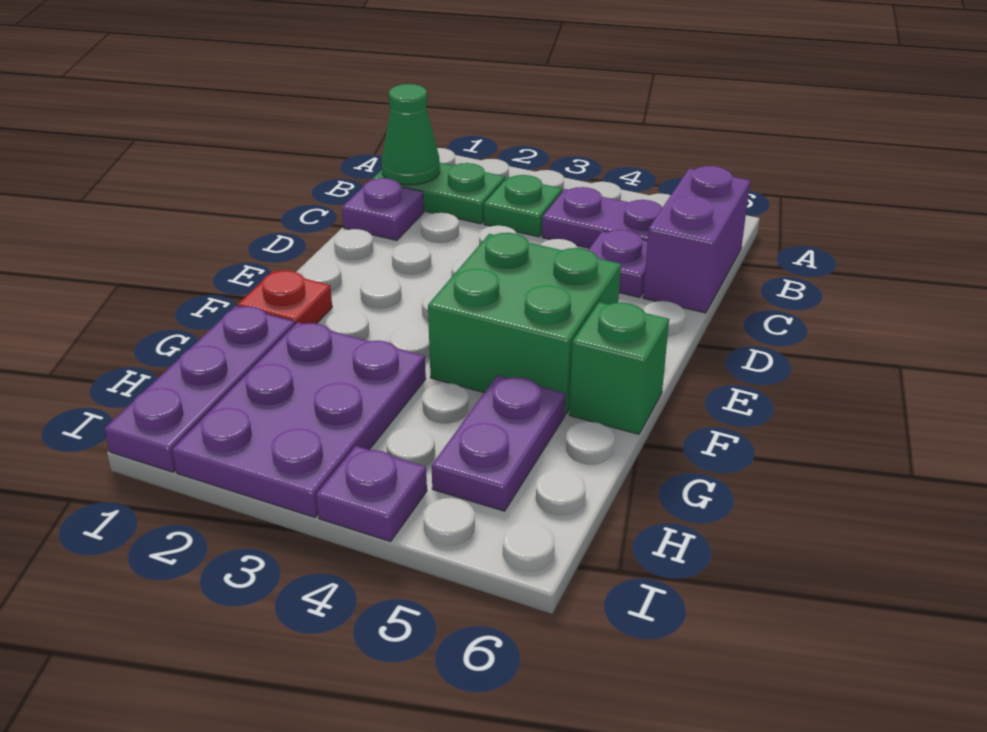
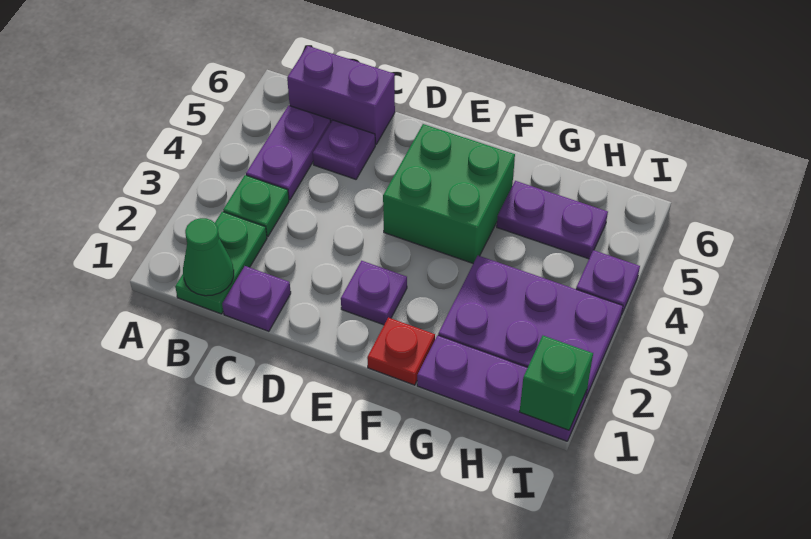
none -> purple 1x1 plate [341,261,407,325]
green 1x1 brick [569,302,669,434] -> green 1x1 brick moved to [520,336,593,430]

